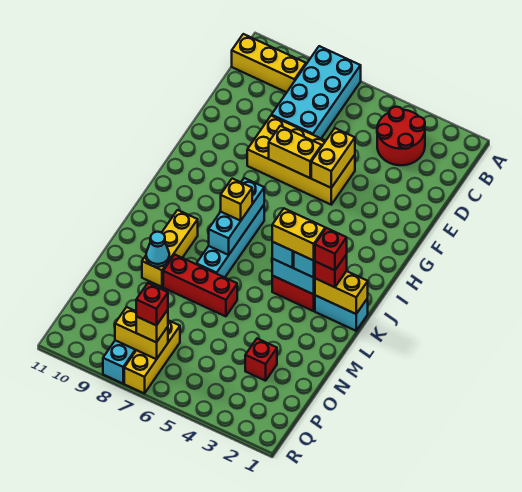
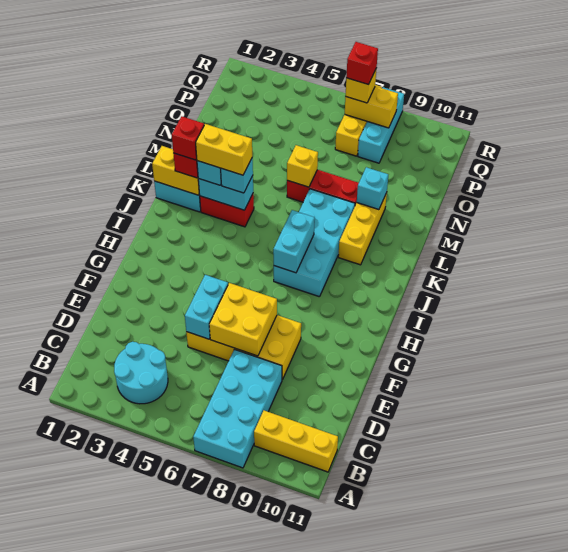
red 2x2 round brick [377,107,425,165] -> cyan 2x2 round brick [114,342,168,404]
yellow 1x2 brick [311,128,355,188] -> cyan 1x2 brick [185,275,228,339]
yellow 1x2 brick [269,126,322,178] -> yellow 2x2 brick [209,283,277,356]
cyan 1x4 brick [197,205,264,277] -> cyan 2x4 brick [274,189,355,297]
cyan 1x3 brick [209,178,264,255] -> cyan 1x2 brick [273,210,315,273]
yellow 1x1 brick [221,179,252,221] -> yellow 1x1 brick moved to [287,145,318,187]
cyan 1x1 cone [146,232,169,267] -> cyan 1x1 brick [357,167,388,210]
red 1x1 brick [245,339,277,381] -> none

